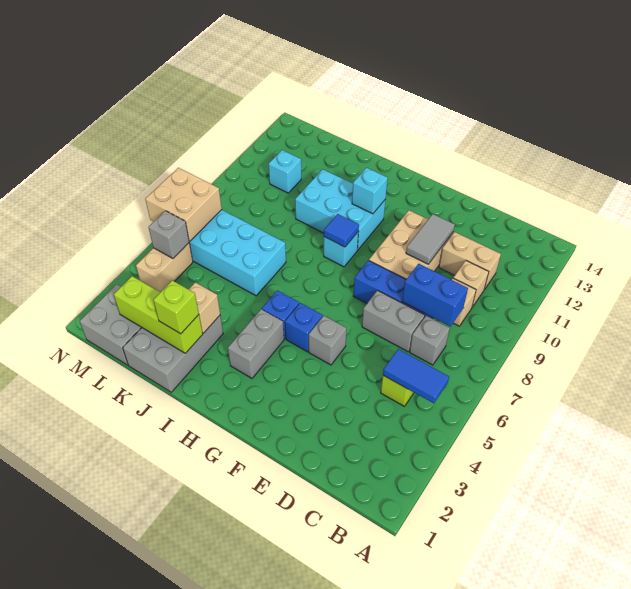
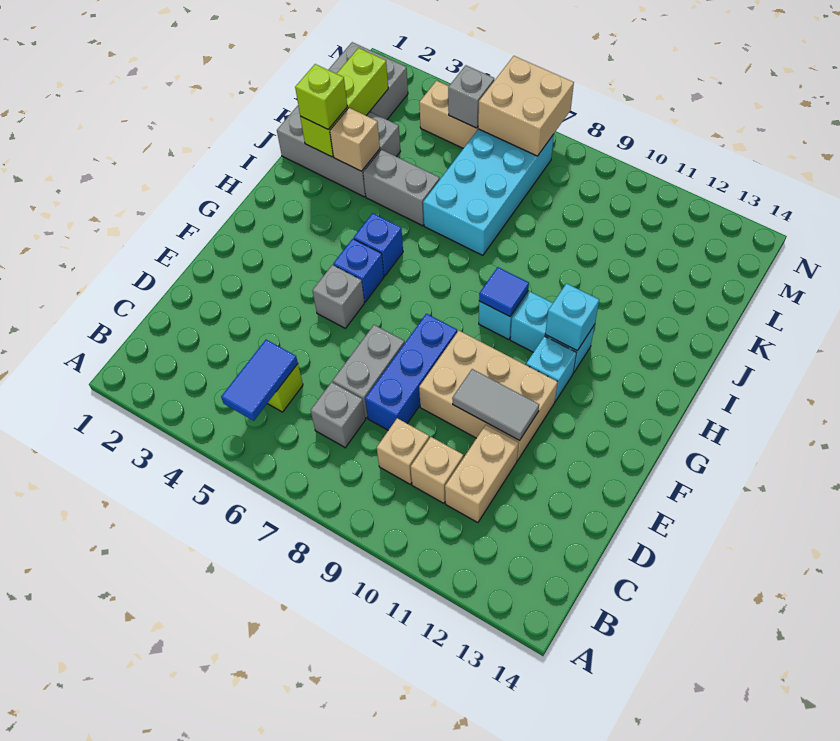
blue 1x2 brick [402,264,468,326] -> none
grey 1x2 brick [228,309,284,378] -> grey 1x2 brick moved to [363,150,440,226]
cyan 2x3 brick [295,169,386,250] -> cyan 1x2 brick [510,292,595,373]
cyan 1x1 brick [269,150,301,193] -> cyan 1x1 brick moved to [526,336,576,401]

